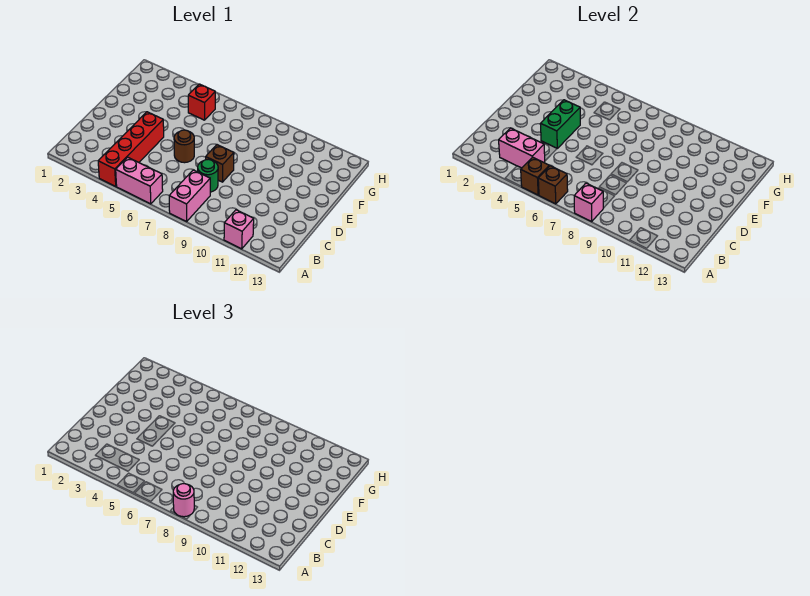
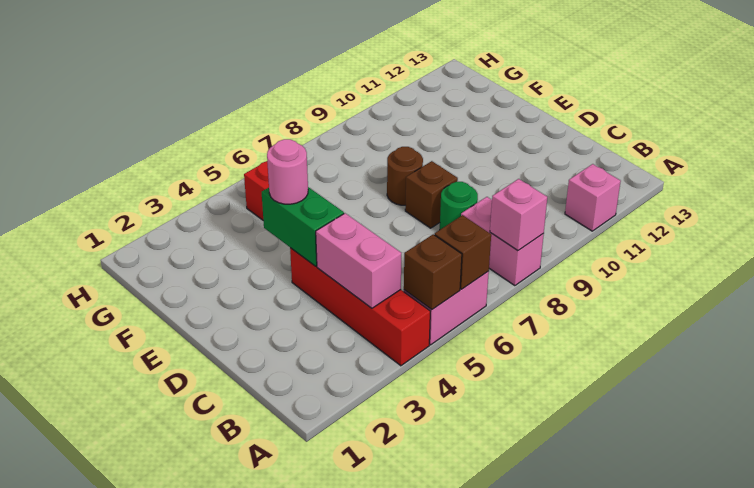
pink 1x1 round brick [173,484,194,517] -> pink 1x1 round brick moved to [267,139,308,204]
pink 1x2 brick [499,128,545,168] -> pink 1x2 brick turned to [316,213,401,308]
brown 1x1 round brick [174,130,194,163] -> brown 1x1 round brick moved to [387,147,423,205]

